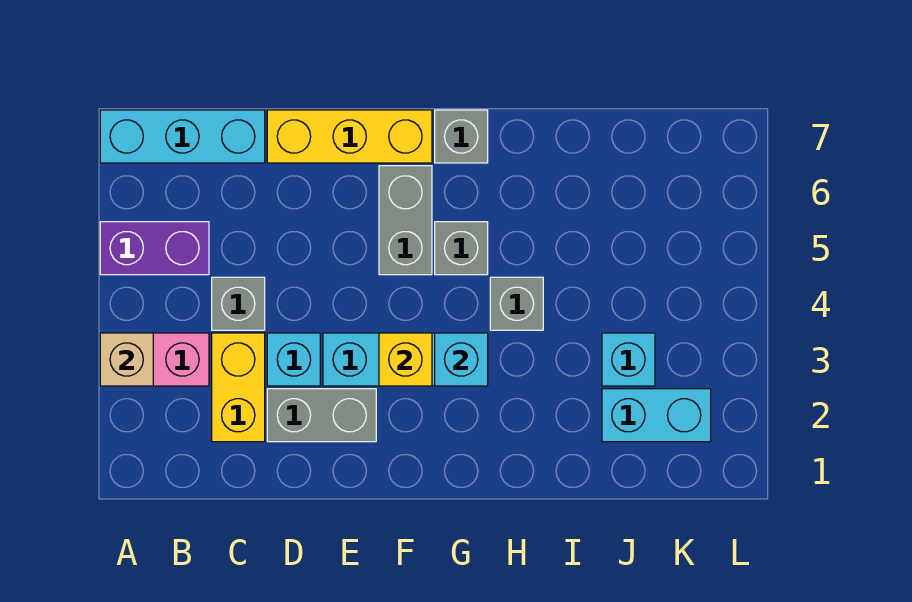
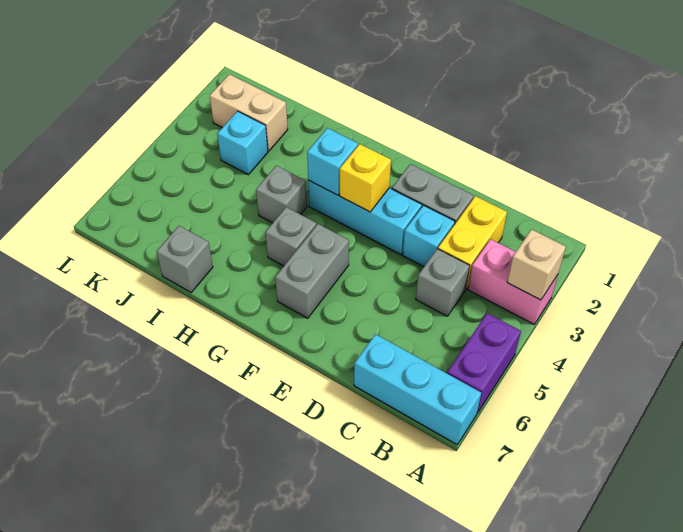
purple 1x2 brick [100,222,209,275] -> purple 1x2 brick turned to [447,313,521,413]
yellow 1x3 brick [267,110,432,163] -> none
grey 1x1 brick [435,110,488,163] -> grey 1x1 brick moved to [157,226,213,292]
cyan 1x2 brick [602,389,711,442] -> tan 1x2 brick [210,74,288,151]

